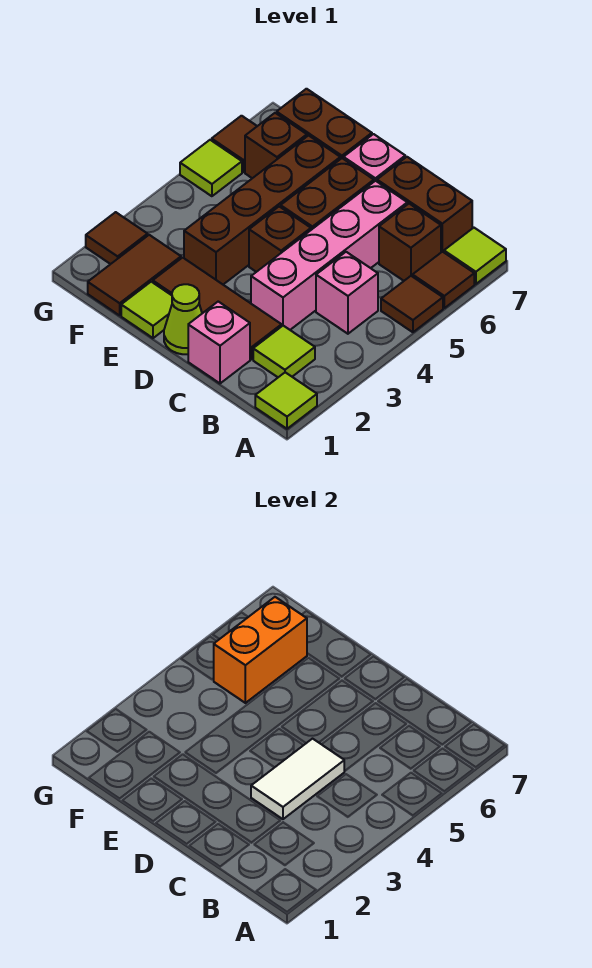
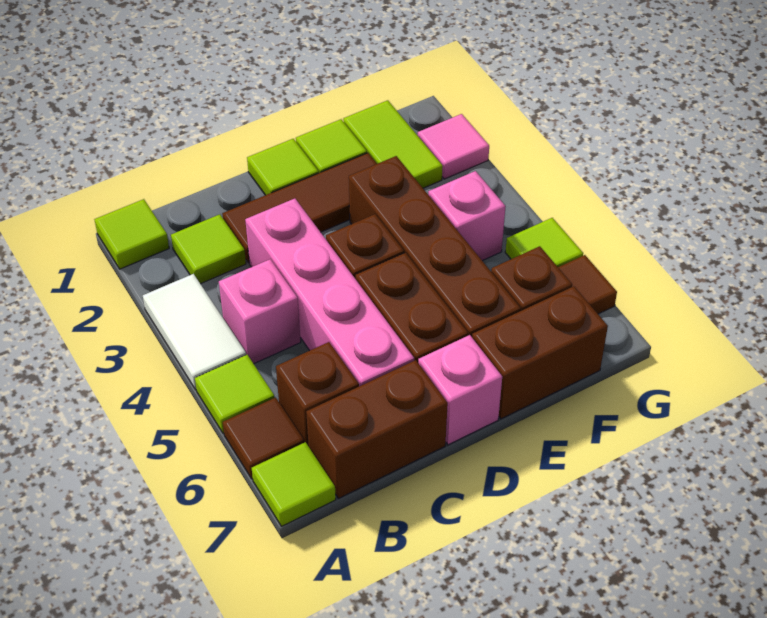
brown 1x1 tile [381,276,443,332] -> lime 1x1 tile [195,355,275,433]
pink 1x1 brick [188,302,250,383] -> pink 1x1 brick moved to [428,171,506,261]
white 1x2 tile [251,739,344,819] -> white 1x2 tile moved to [143,274,246,390]
lime 1x1 cone [164,284,202,354] -> lime 1x1 tile [247,139,319,195]
brown 1x2 tile [88,235,181,315] -> lime 1x2 tile [343,100,443,188]
orange 1x2 brick [213,597,307,703] -> none
brown 1x1 tile [86,212,148,264] -> pink 1x1 tile [418,114,489,179]

